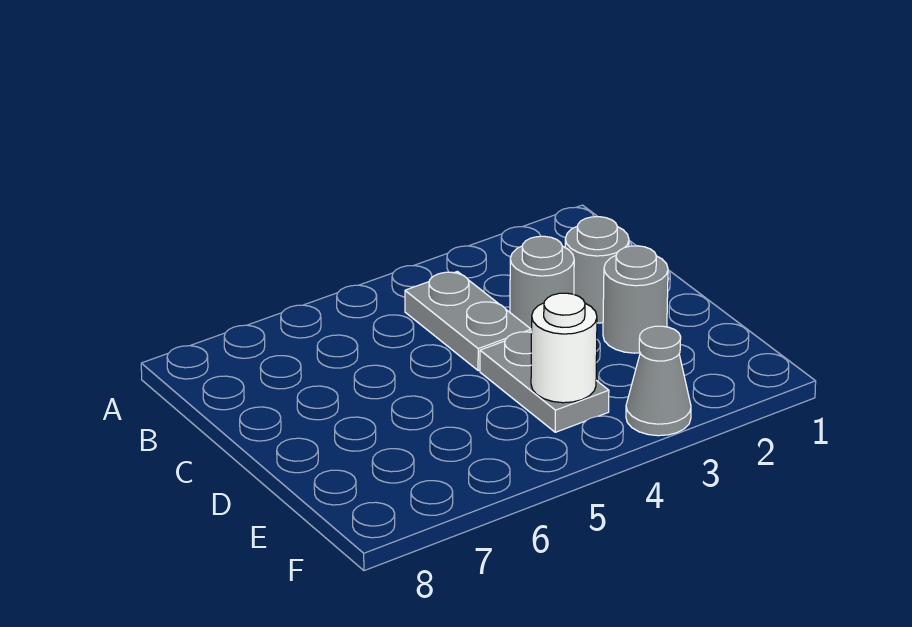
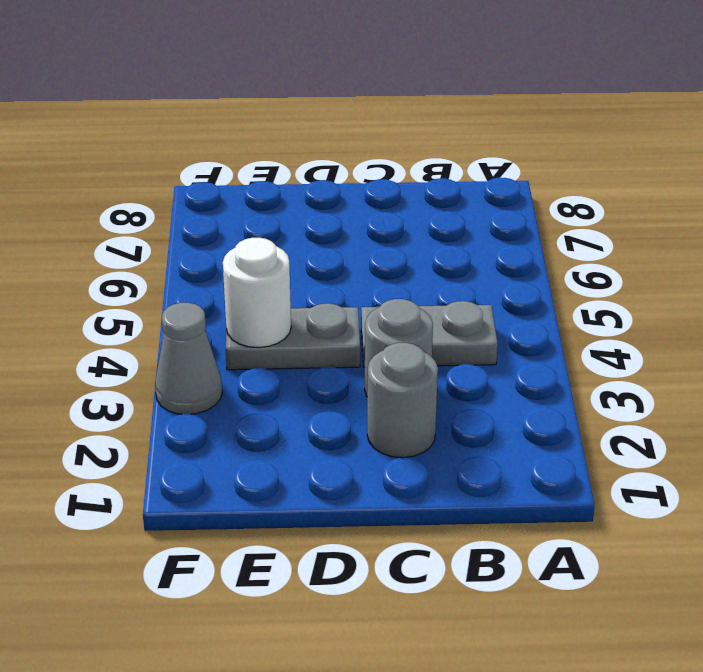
grey 1x1 round brick [603,246,668,353] -> none

